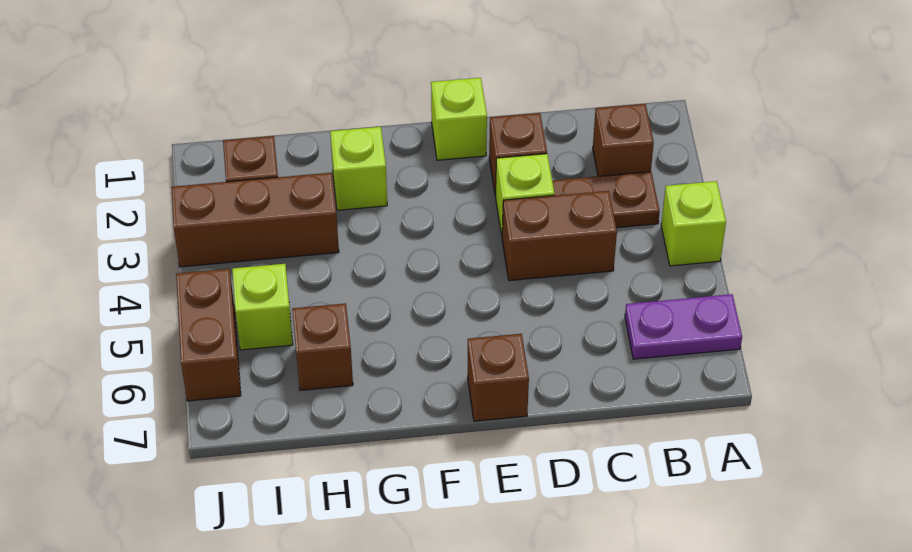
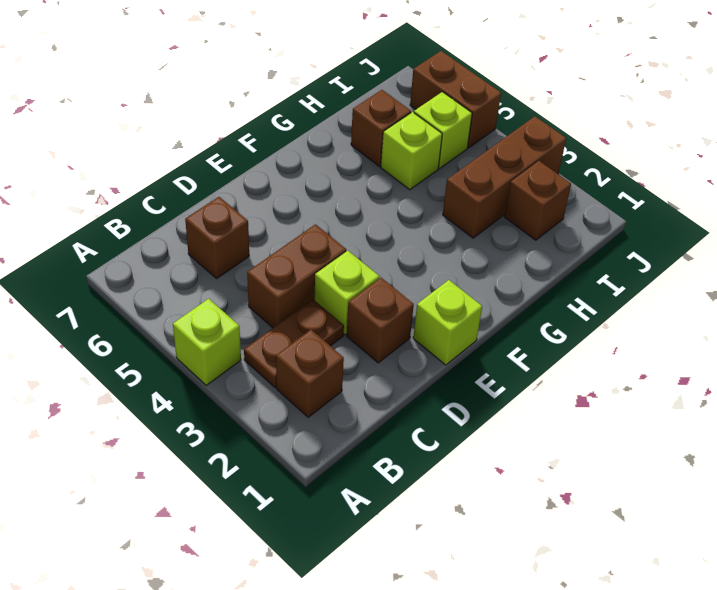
purple 1x2 plate [625,294,742,359] -> none
brown 1x1 brick [468,334,529,421] -> brown 1x1 brick moved to [185,197,249,278]
lime 1x1 brick [330,127,387,210] -> lime 1x1 brick moved to [381,112,442,190]

